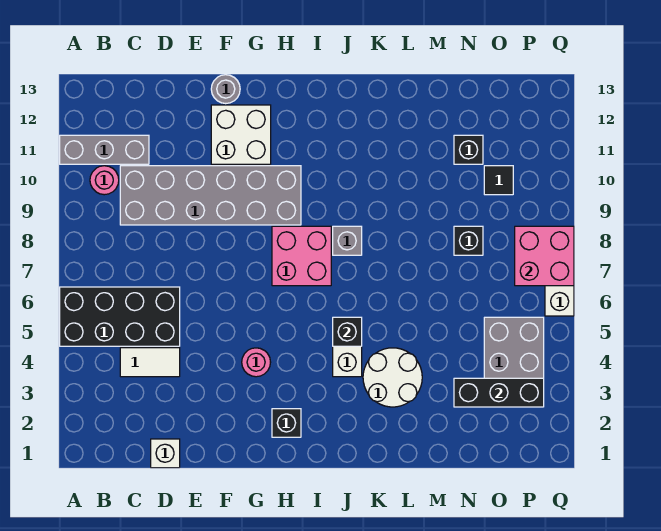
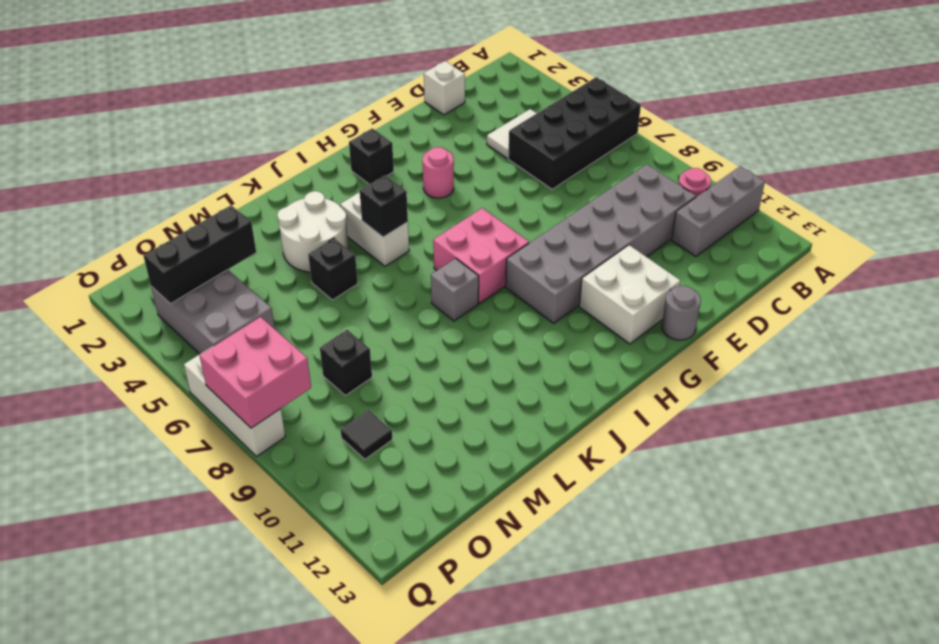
black 1x1 brick [454,135,483,164] -> black 1x1 brick moved to [308,238,358,300]

